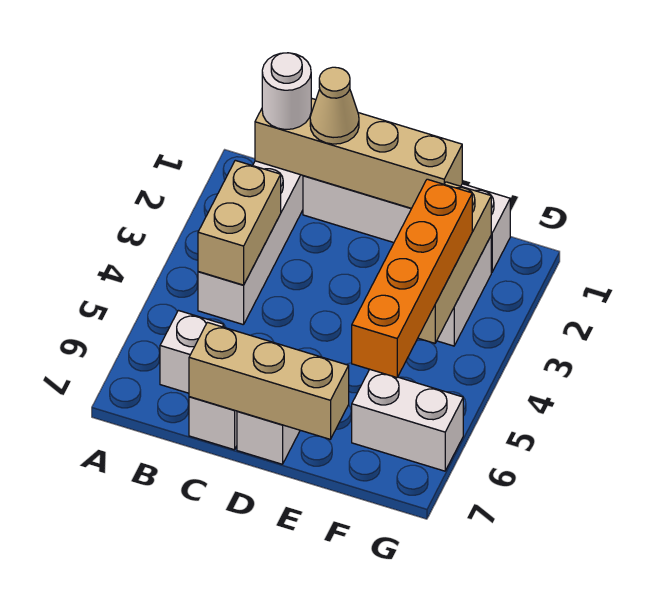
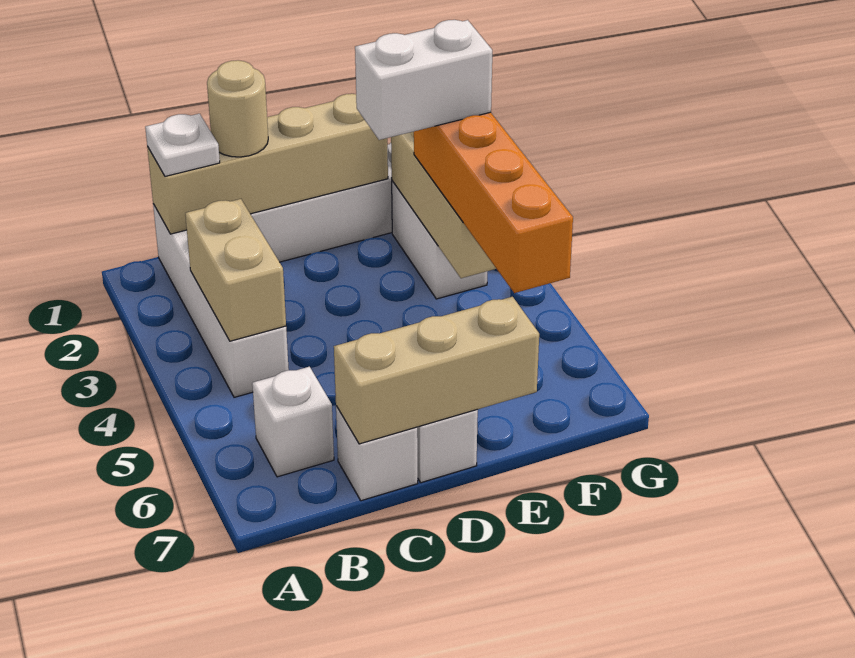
white 1x1 round brick [262,53,311,130] -> white 1x1 plate [145,114,220,176]
tan 1x1 cone [310,67,359,144] -> tan 1x1 round brick [207,60,268,157]
white 1x2 brick [352,369,463,471] -> white 1x2 brick moved to [355,20,492,140]

